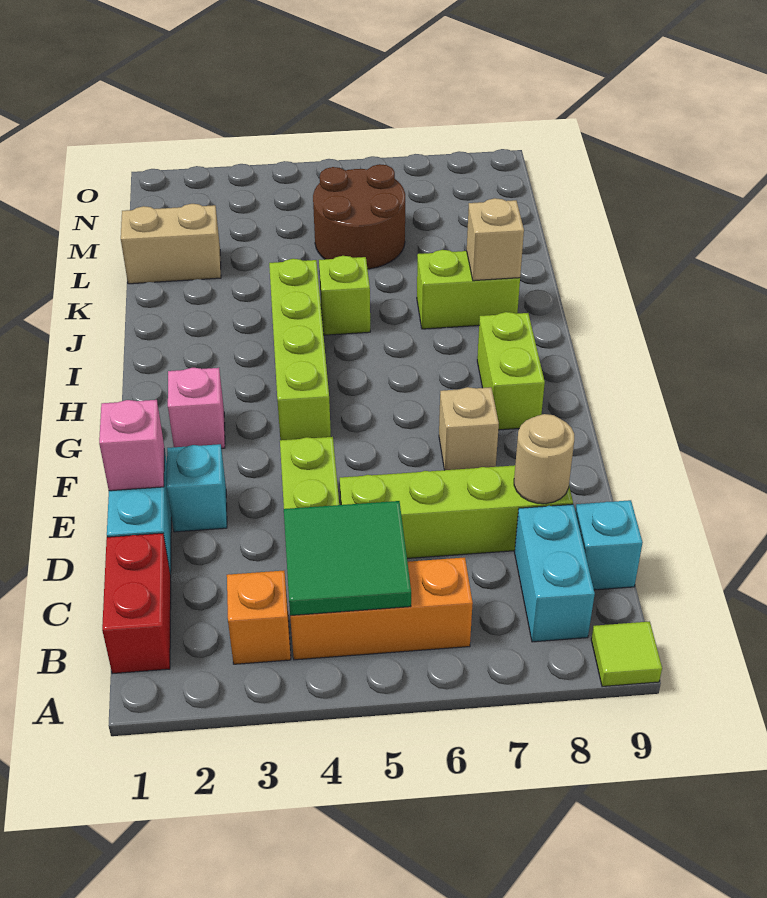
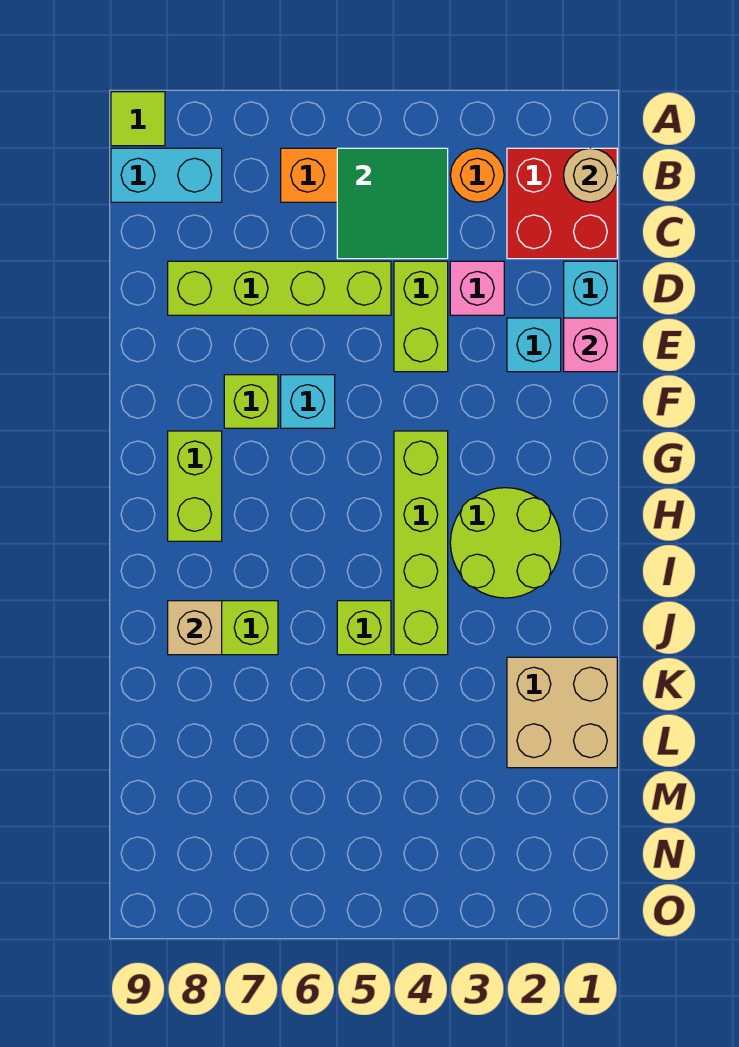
red 1x2 brick [102,533,171,674] -> red 2x2 brick [507,148,617,259]
orange 1x1 brick [227,571,291,664] -> orange 1x1 round brick [450,148,504,202]
cyan 1x2 brick [515,504,595,642] -> cyan 1x2 brick turned to [111,148,222,202]
cyan 1x1 brick [575,500,643,590] -> cyan 1x1 brick moved to [281,375,335,428]
tan 1x1 round brick [514,414,574,504] -> tan 1x1 round brick moved to [564,148,617,202]
tan 1x1 brick [439,387,499,470] -> lime 1x1 brick [224,375,278,428]
pink 1x1 brick [168,368,225,448] -> pink 1x1 brick moved to [450,261,504,315]
none -> lime 2x2 round brick [450,488,561,598]
tan 1x2 brick [121,204,221,284] -> tan 2x2 brick [507,657,617,768]
brown 2x2 round brick [313,164,405,269] -> none

